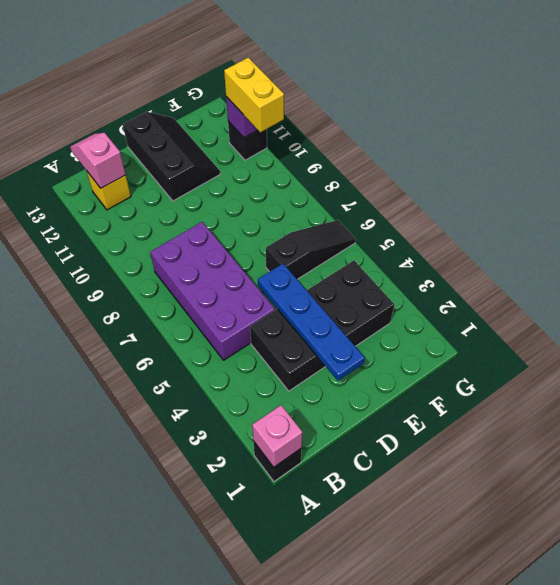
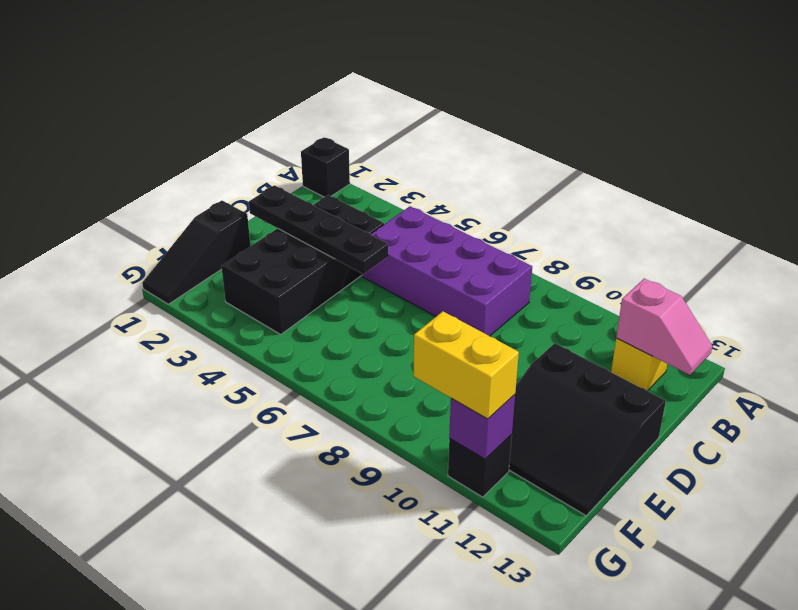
pink 1x1 brick [252,405,303,467] -> none
blue 1x4 plate [258,264,365,381] -> black 1x4 plate [249,185,388,274]
black 2x3 slope [123,112,220,201] -> black 3x3 slope [509,343,666,516]
black 1x3 slope [266,220,356,279] -> black 1x3 slope moved to [142,201,250,304]

